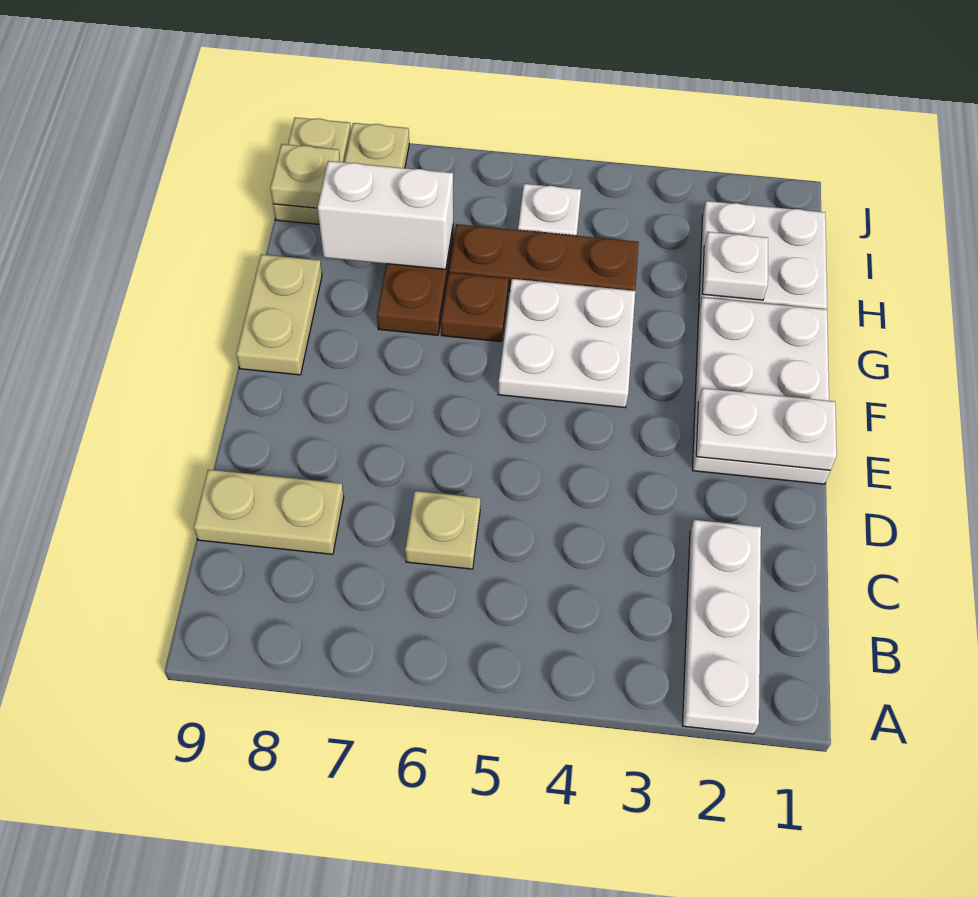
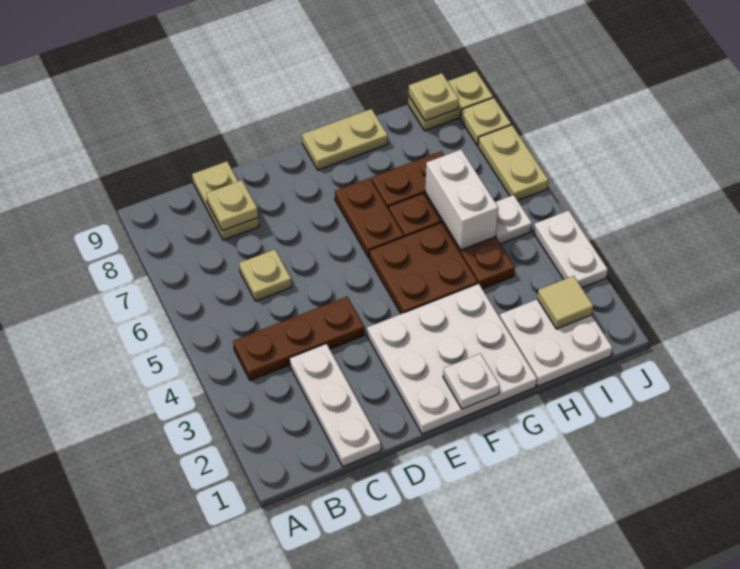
white 1x3 plate [682,520,761,734] -> white 1x3 plate turned to [289,344,381,467]
none -> brown 1x3 plate [233,297,364,381]
none -> tan 1x1 plate [206,180,258,231]
white 2x3 plate [693,297,830,484] -> white 3x3 plate [367,284,537,434]
white 1x2 plate [696,388,837,470] -> white 1x2 plate moved to [534,210,608,288]
white 2x2 plate [498,279,635,408] -> brown 2x2 plate [369,223,478,314]
none -> brown 1x2 plate [335,178,404,258]
white 1x1 plate [702,232,768,300] -> white 1x1 plate moved to [443,353,500,409]
white 1x2 brick [317,161,453,269] -> white 1x2 brick moved to [425,150,498,250]
none -> tan 1x1 tile [537,276,593,329]
none -> tan 1x2 plate [478,125,548,200]

